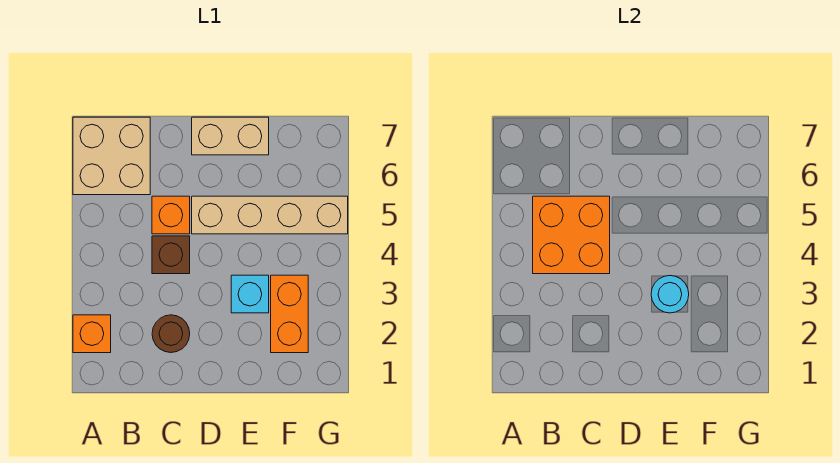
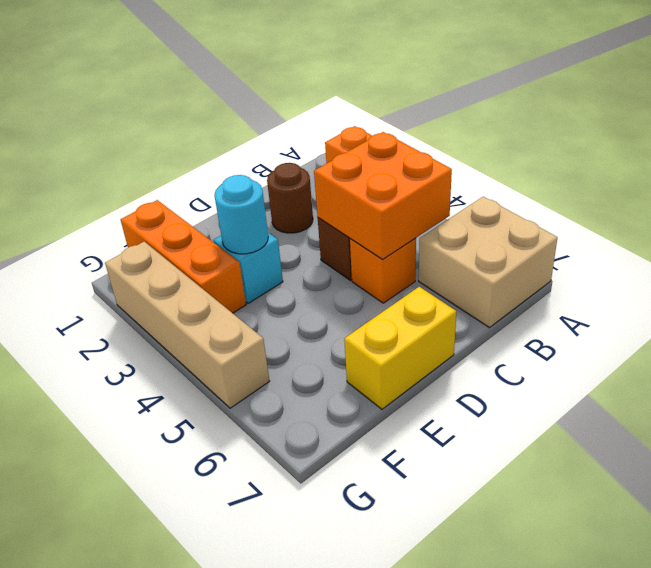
tan 1x4 brick [192,196,348,234] -> tan 1x4 brick turned to [105,242,269,408]
tan 1x2 brick [192,117,269,155] -> yellow 1x2 brick [344,287,456,409]
orange 1x2 brick [271,275,308,353] -> orange 1x3 brick [121,200,246,313]

